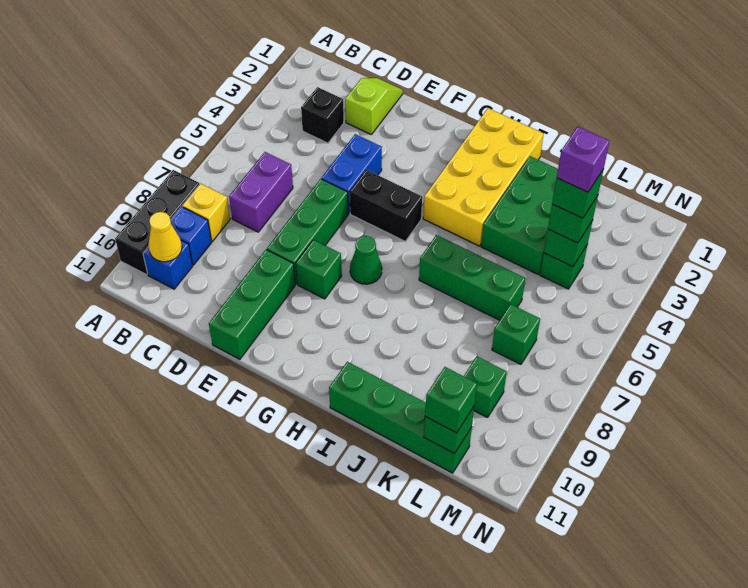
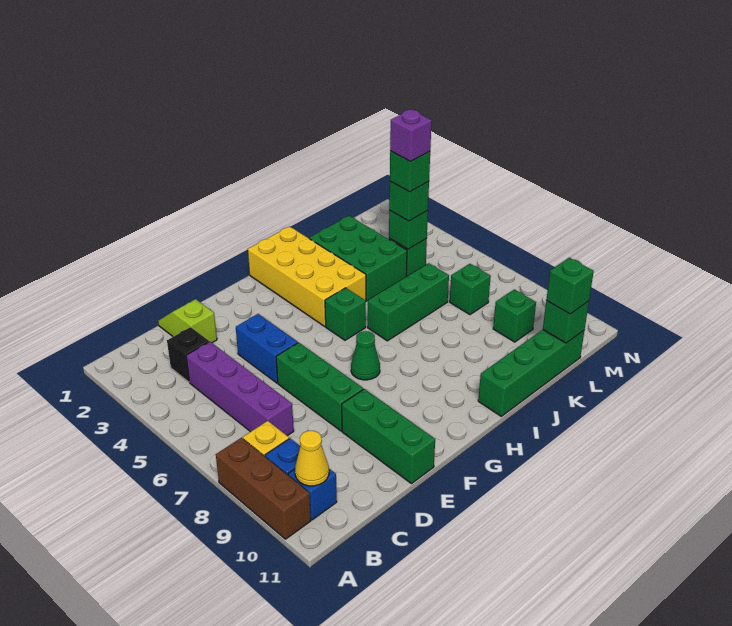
black 1x3 brick [115,170,199,275] -> brown 1x3 brick [216,438,311,539]
purple 1x2 brick [229,152,293,232] -> purple 1x4 brick [186,342,294,436]
black 1x2 brick [350,170,422,241] -> none
green 1x1 brick [296,240,342,299] -> green 1x1 brick moved to [325,288,366,340]

